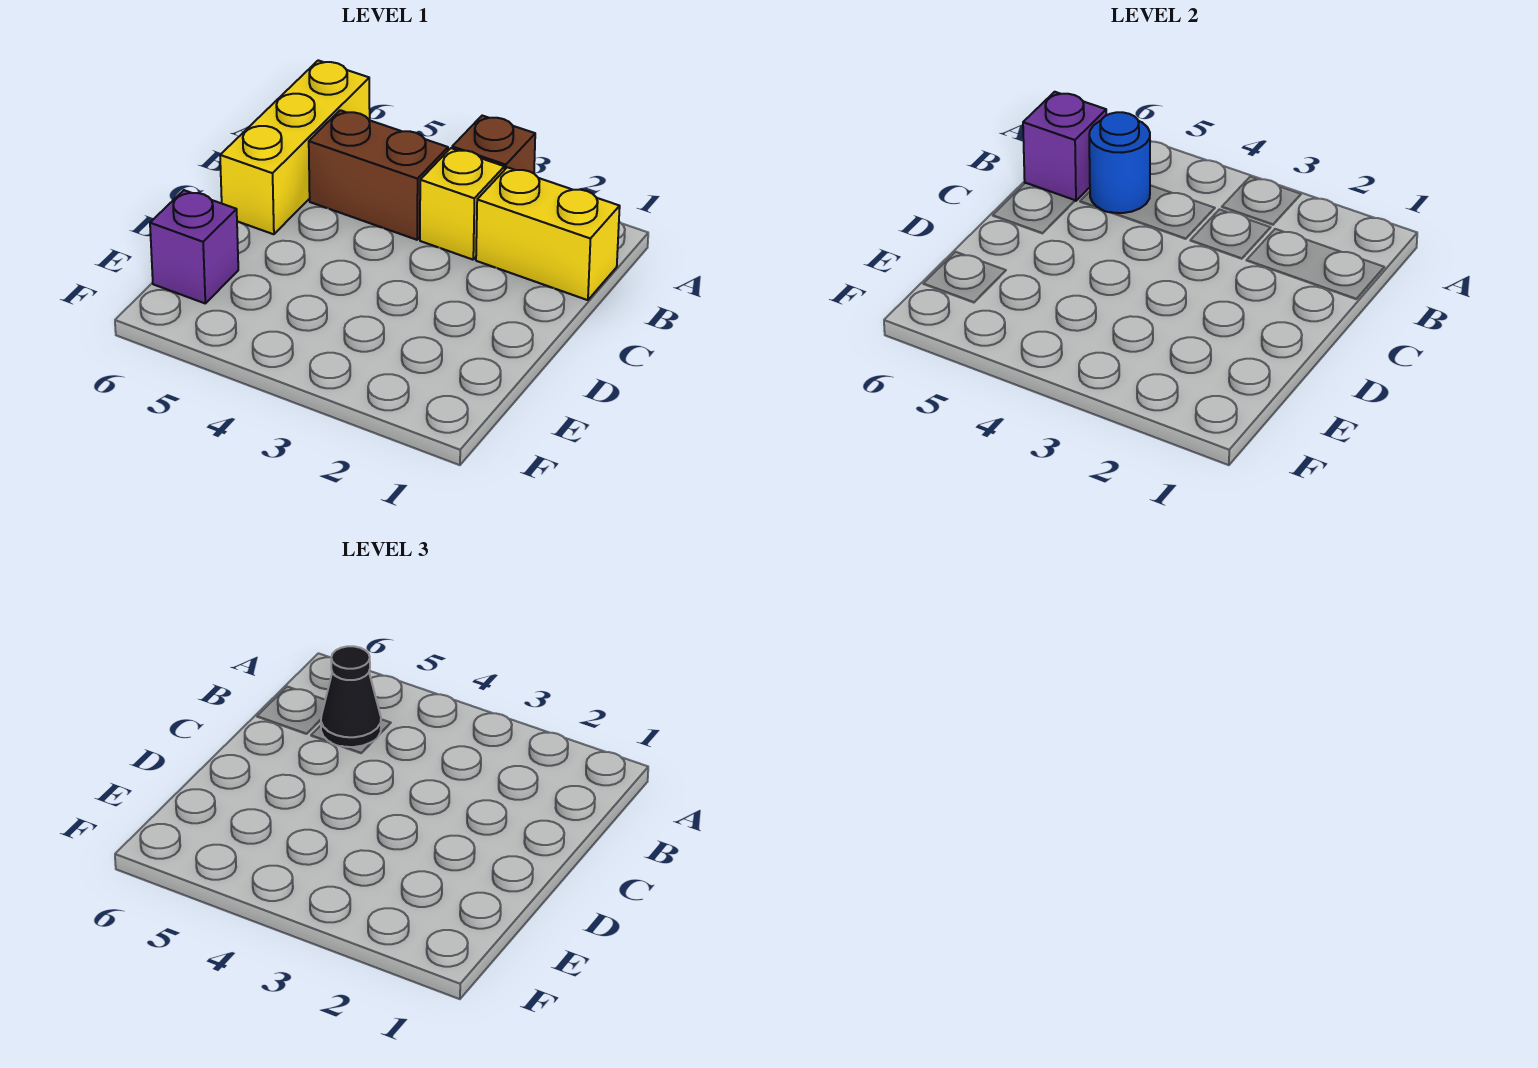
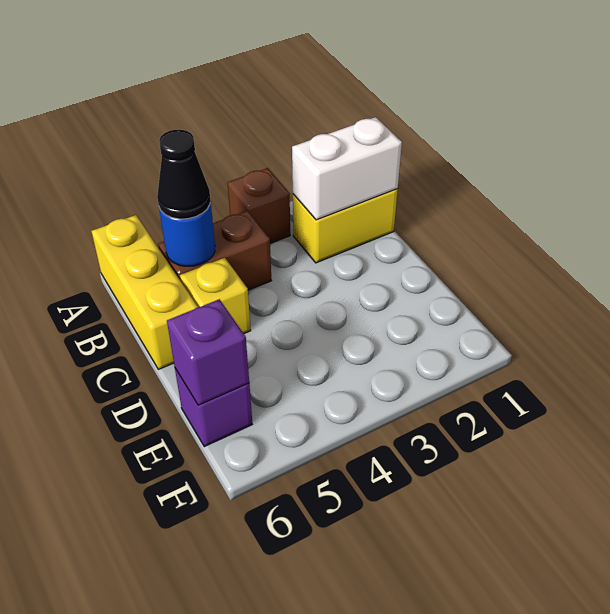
none -> white 1x2 brick [292,117,402,220]
yellow 1x1 brick [420,148,504,260] -> yellow 1x1 brick moved to [180,258,251,333]
purple 1x1 brick [1023,92,1106,201] -> purple 1x1 brick moved to [167,299,249,405]

